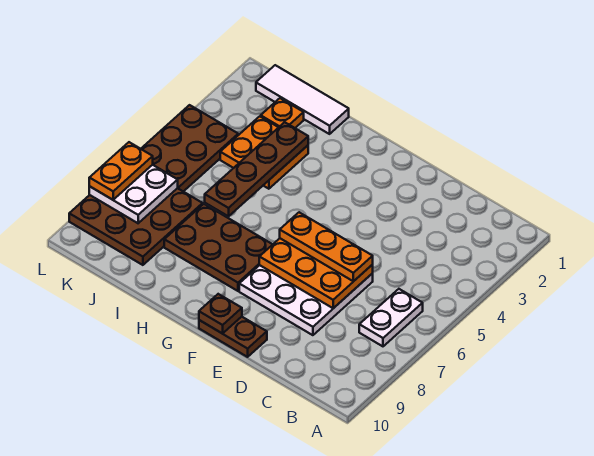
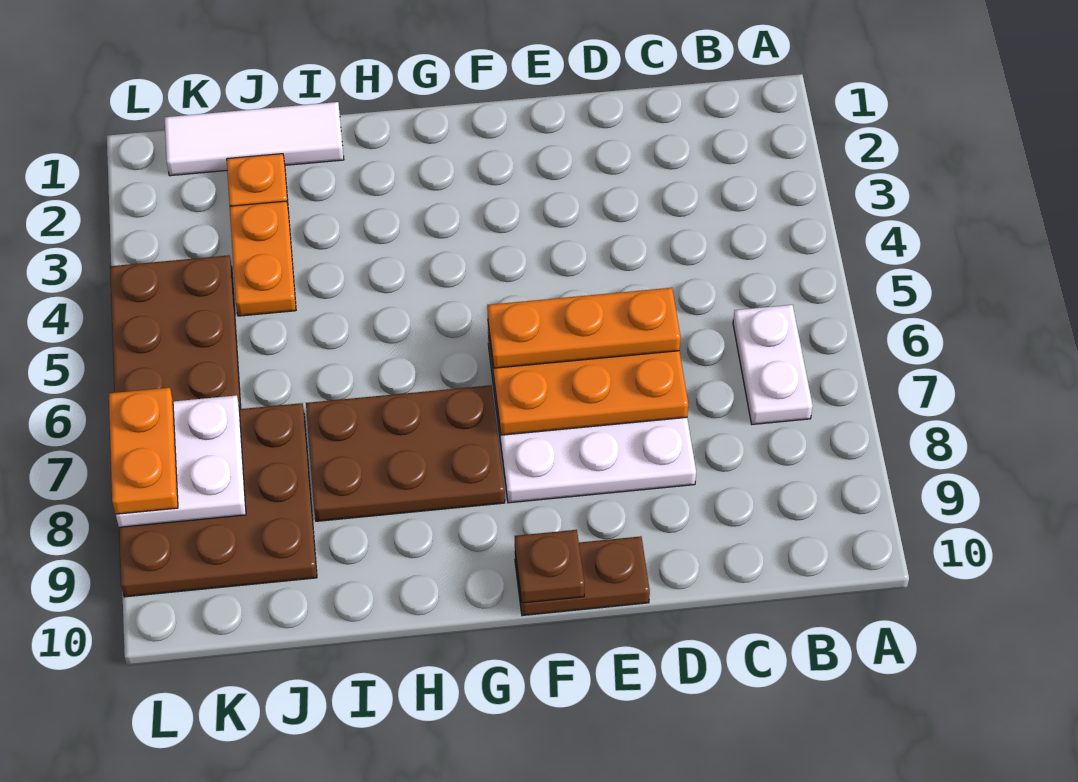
orange 2x2 plate [220,116,308,189] -> orange 1x2 plate [230,201,296,316]
brown 1x4 plate [205,122,308,216] -> none

